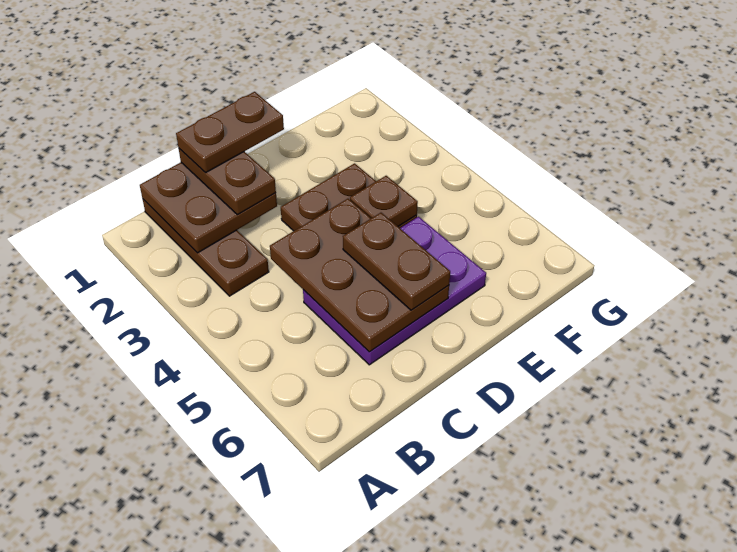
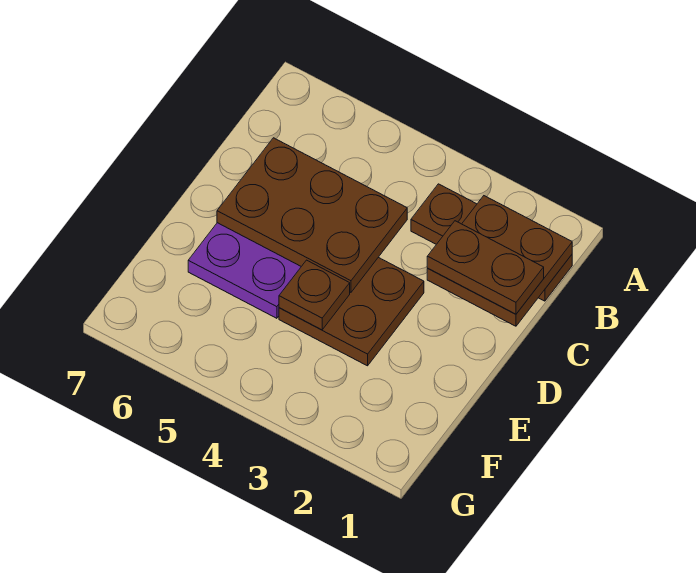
brown 1x2 plate [176,92,284,173] -> none
brown 1x2 plate [343,213,450,310] -> none

